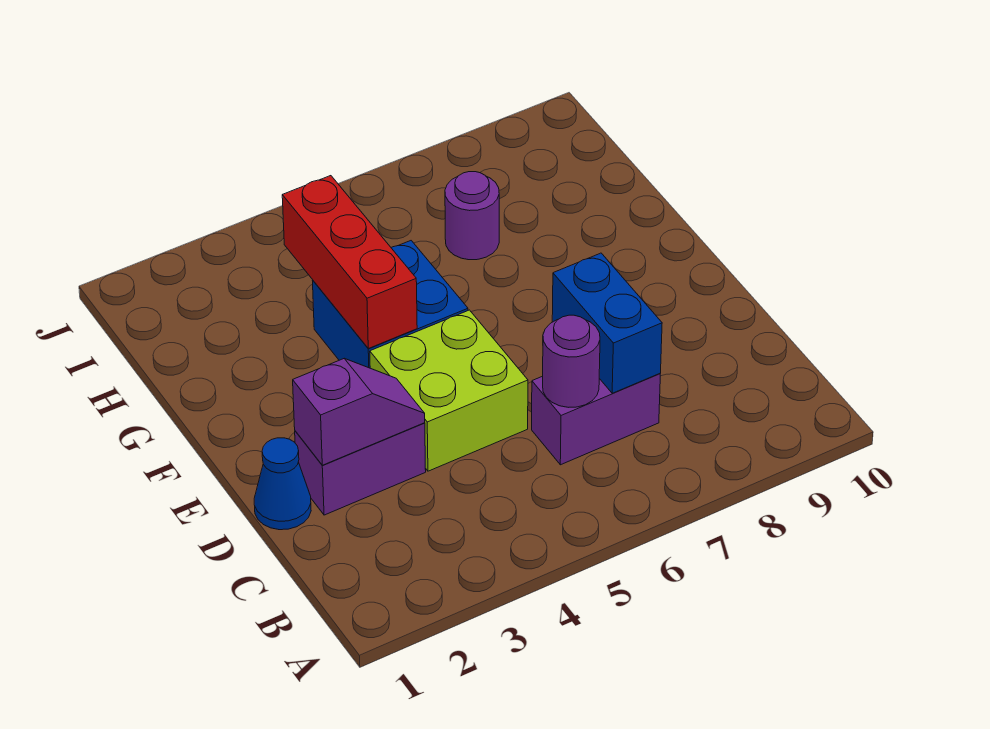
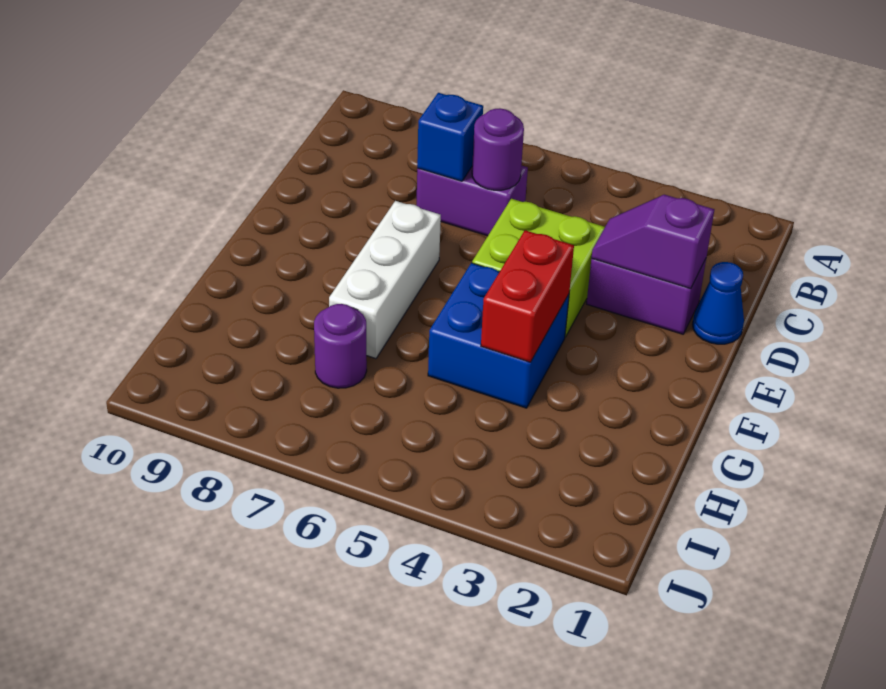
blue 1x2 brick [552,253,662,393] -> blue 1x1 brick [417,93,483,181]
none -> white 1x3 brick [329,201,441,359]
red 1x3 brick [282,176,417,348] -> red 1x2 brick [481,230,574,362]

